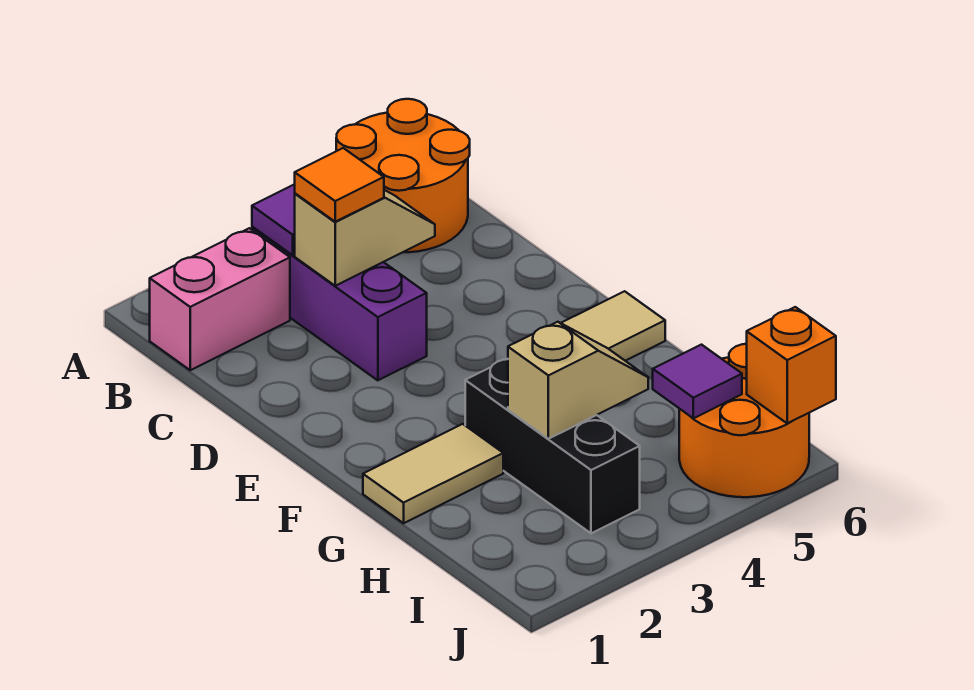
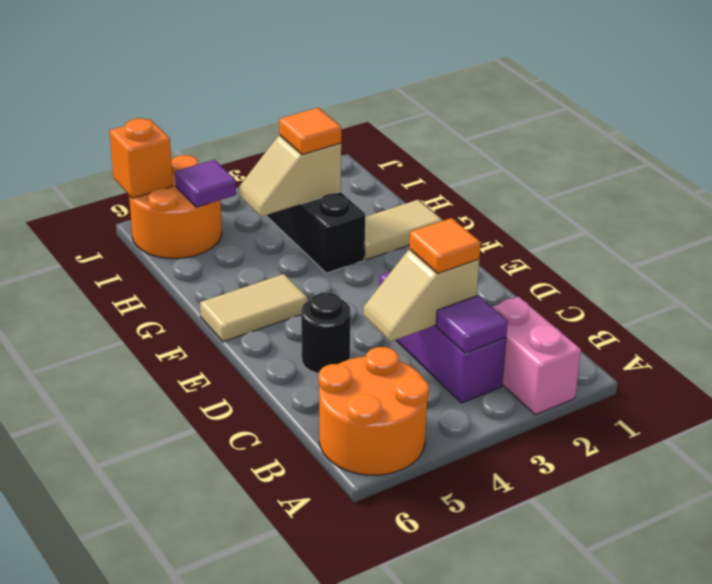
pink 1x2 brick [150,228,290,370] -> pink 1x2 brick turned to [492,297,581,415]
none -> black 1x1 round brick [301,293,351,373]
none -> orange 1x1 tile [279,108,341,155]

